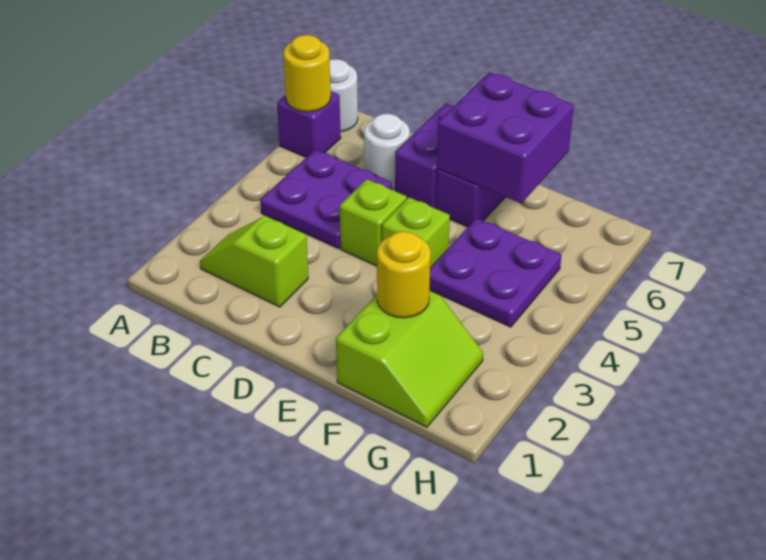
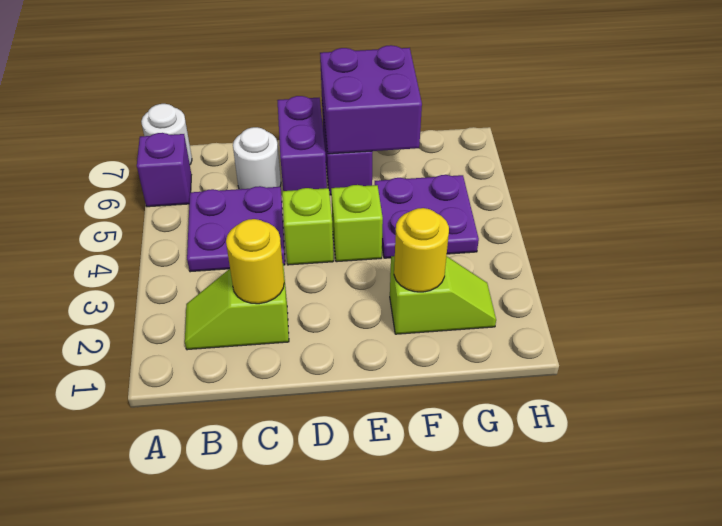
yellow 1x1 round brick [283,35,331,112] -> yellow 1x1 round brick moved to [226,219,284,304]
lime 2x2 slope [336,290,483,427] -> lime 1x2 slope [390,256,496,334]

